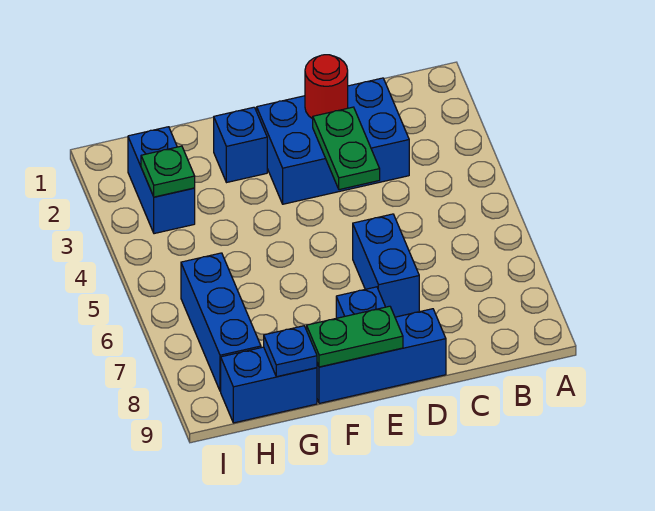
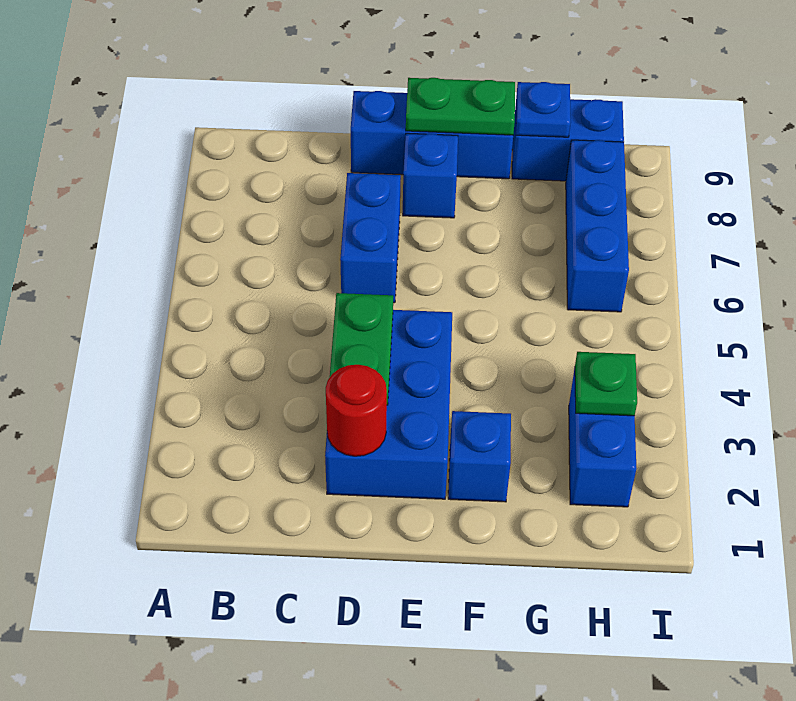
blue 2x3 brick [257,78,409,204] -> blue 2x3 brick turned to [325,310,452,499]

